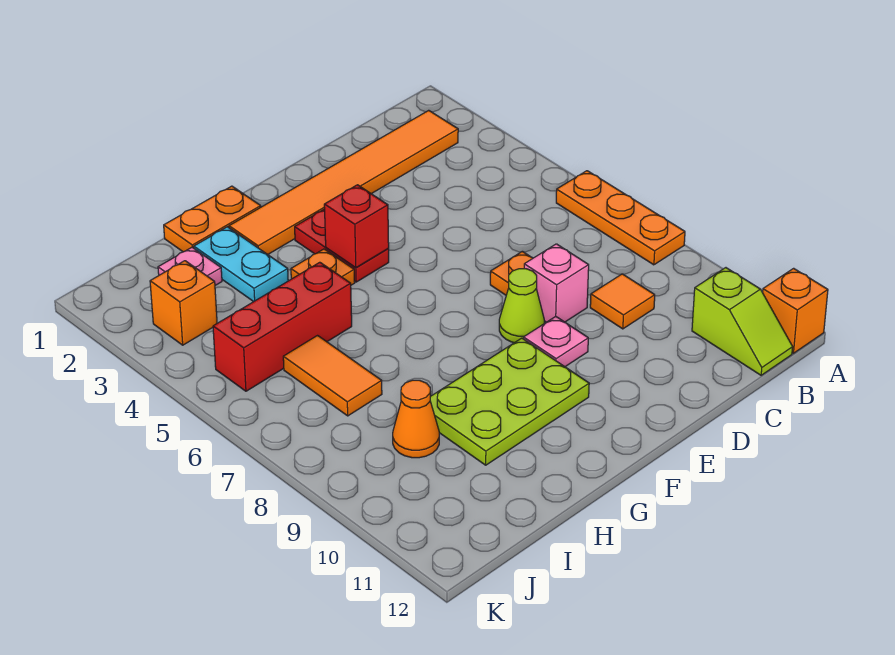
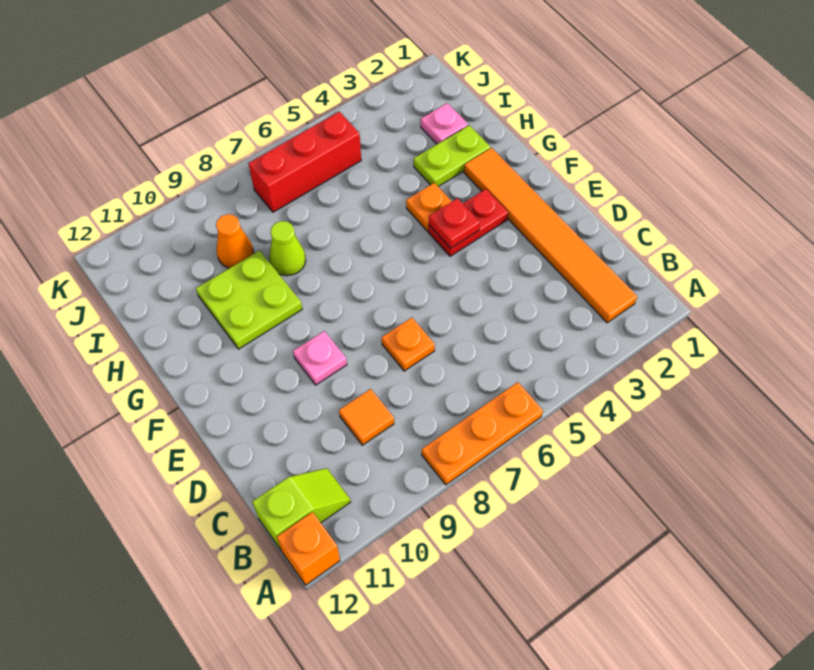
lime 1x2 slope [692,268,793,375] -> lime 1x2 slope turned to [252,468,351,550]
pink 1x1 brick [524,244,589,322] -> none
lime 1x1 cone [499,269,544,343] -> lime 1x1 cone moved to [269,221,306,276]
red 1x1 brick [324,185,389,268] -> red 1x1 plate [429,198,480,248]
lime 2x3 plate [430,338,589,465] -> lime 2x2 plate [196,250,302,349]
orange 1x2 plate [164,186,261,252] -> none
cyan 1x2 plate [194,227,288,302] -> lime 1x2 plate [414,125,490,187]
red 1x3 brick [213,262,352,391] -> red 1x3 brick turned to [248,112,361,212]
orange 1x2 tile [283,336,382,416] -> none
orange 1x1 brick [150,261,217,345] -> none

